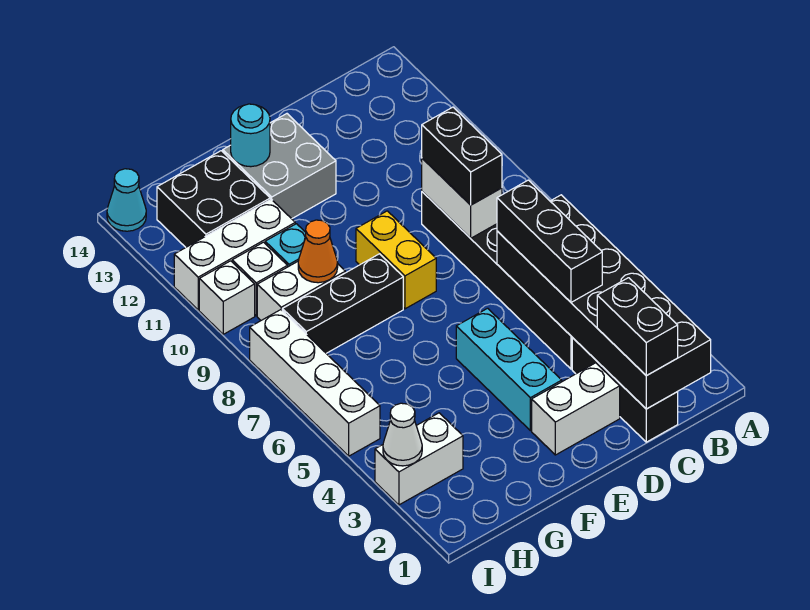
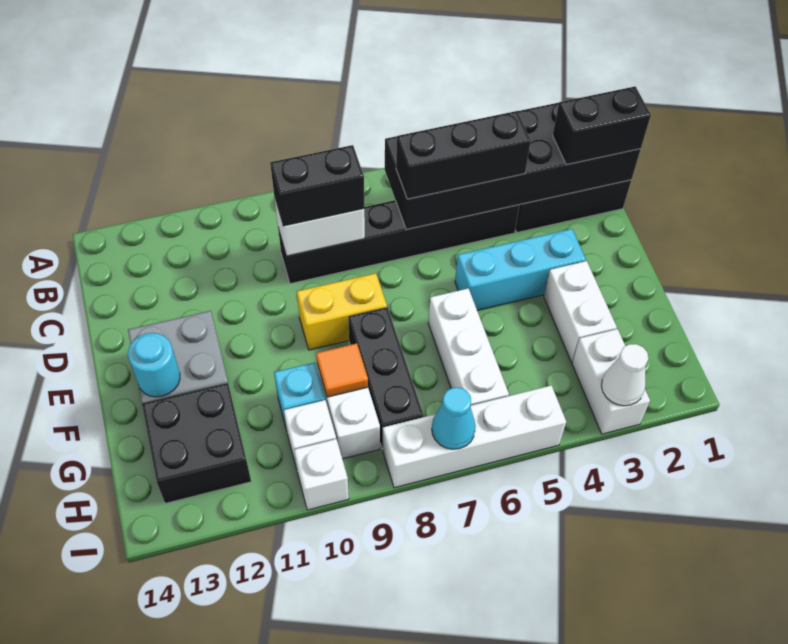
white 1x2 brick [532,363,620,455] -> white 1x2 brick moved to [544,261,617,362]
orange 1x1 cone [298,220,338,283] -> orange 1x1 tile [316,343,368,397]
white 1x3 brick [174,199,295,310] -> white 1x3 brick moved to [428,289,509,405]
cyan 1x1 cone [107,169,146,231] -> cyan 1x1 cone moved to [432,388,476,449]

